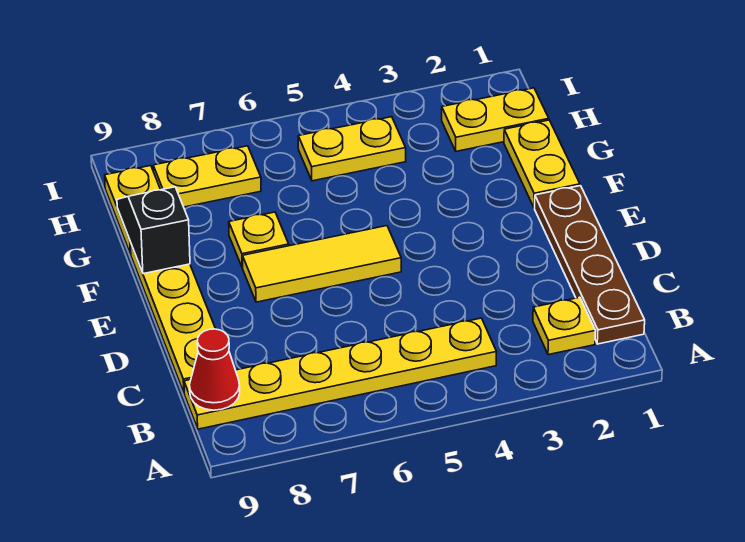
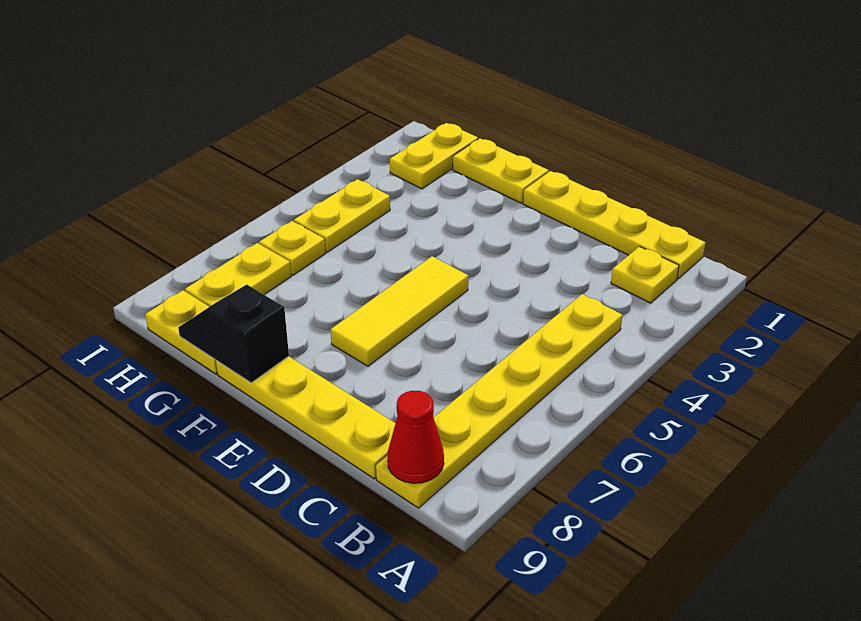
brown 1x4 plate [535,186,645,344] -> yellow 1x4 plate [523,171,705,279]
yellow 1x1 plate [229,212,289,268] -> yellow 1x1 plate moved to [259,221,326,275]

